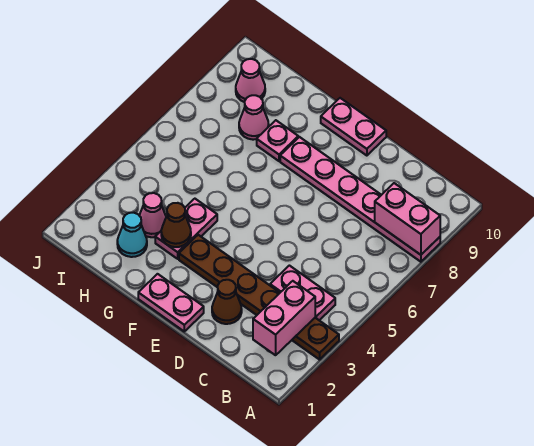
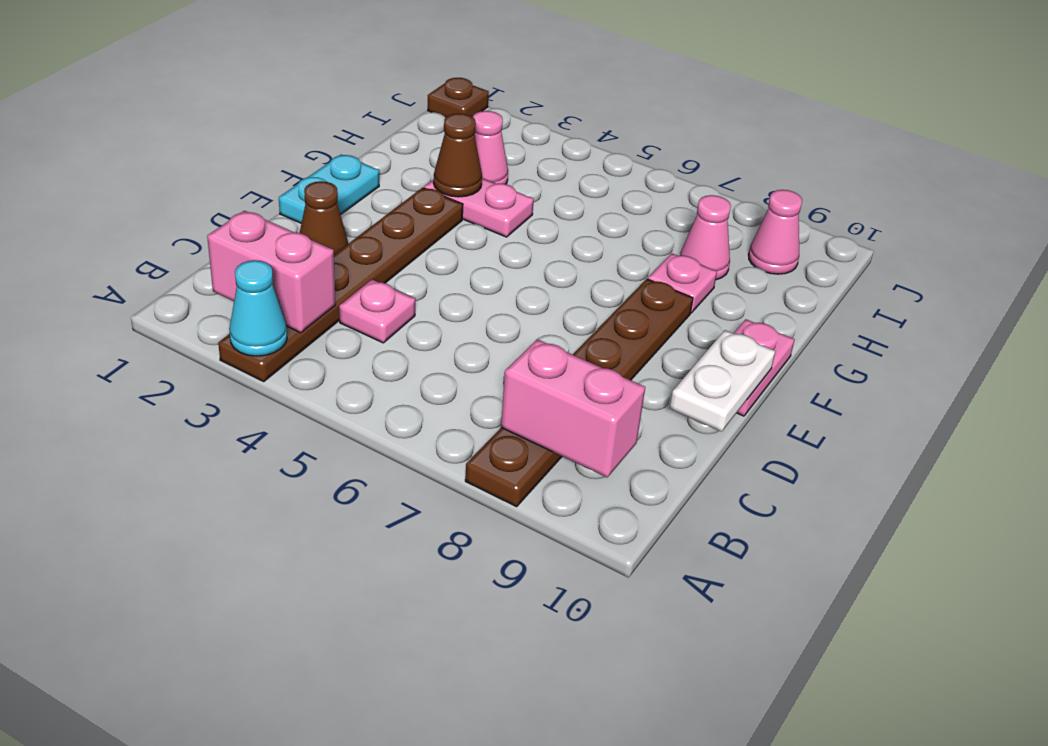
pink 1x6 plate [280,137,440,262] -> brown 1x6 plate [465,279,693,507]
pink 1x2 brick [375,183,440,255] -> pink 1x2 brick turned to [501,339,645,477]
pink 1x2 plate [270,266,335,320] -> pink 1x1 plate [339,280,415,343]
none -> white 1x2 plate [670,330,775,432]
pink 1x2 plate [138,274,204,331] -> cyan 1x2 plate [279,155,379,223]
cyan 1x1 cone [117,213,147,257] -> cyan 1x1 cone moved to [229,260,287,356]
none -> brown 1x1 plate [428,78,489,118]

